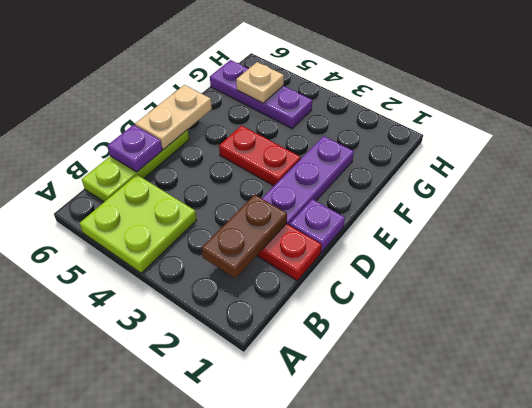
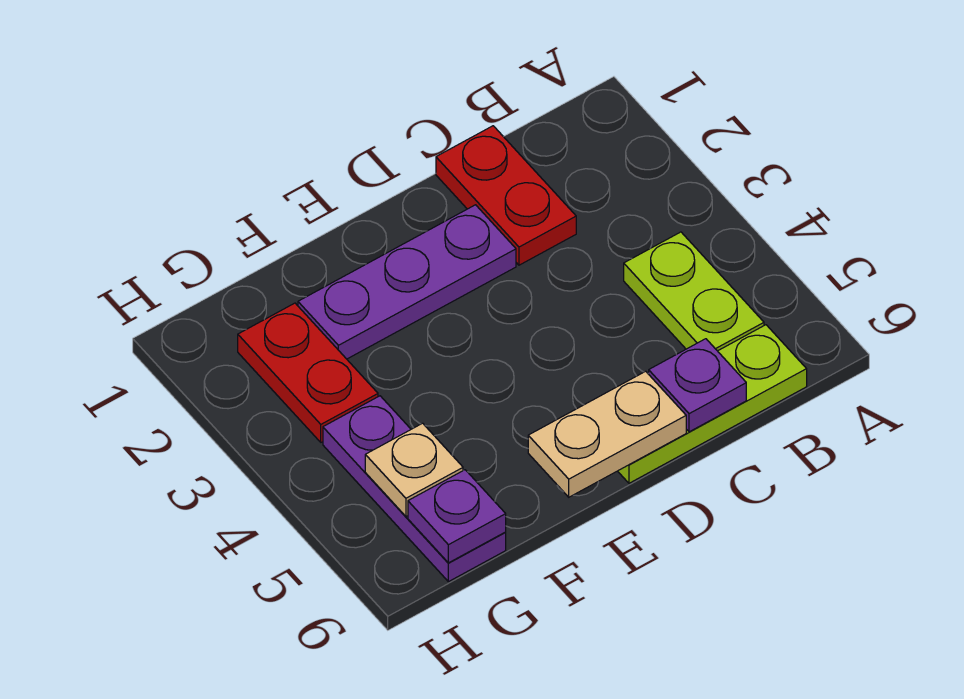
lime 2x2 plate [80,175,197,273] -> lime 1x2 plate [624,232,764,351]
brown 1x2 plate [202,195,287,278] -> none
purple 1x1 plate [289,199,345,252] -> purple 1x1 plate moved to [408,470,506,563]
red 1x2 plate [219,125,301,186] -> red 1x2 plate moved to [238,303,378,442]

